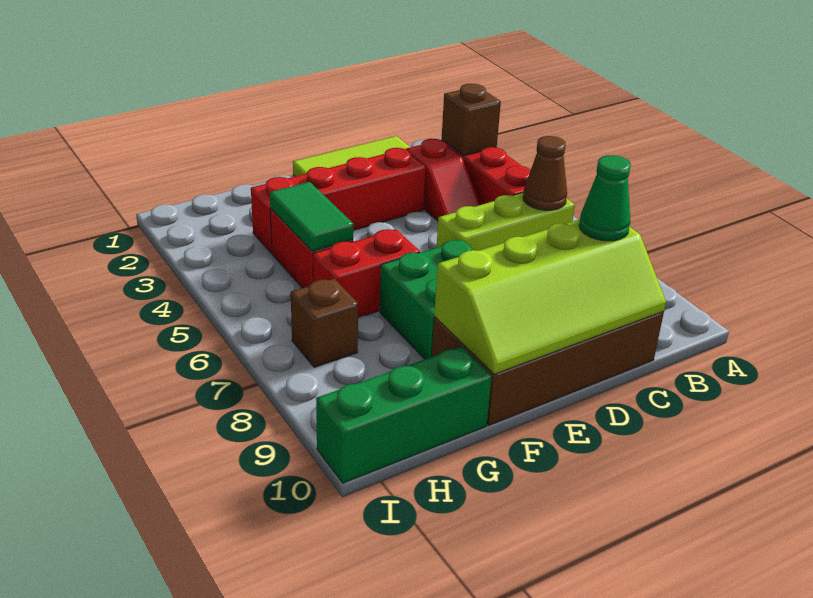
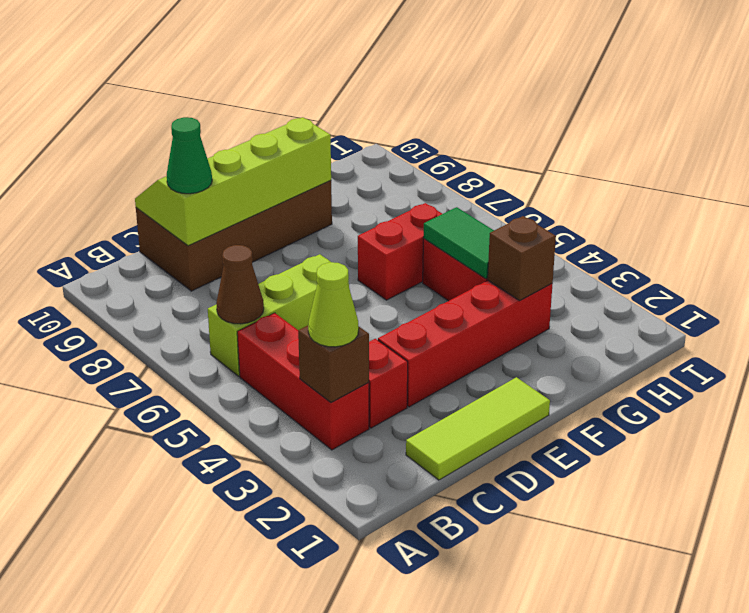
none -> lime 1x1 cone [308,262,359,347]
green 2x2 brick [380,240,474,359] -> none
green 1x3 brick [316,346,492,483] -> none
brown 1x1 brick [291,279,358,367] -> brown 1x1 brick moved to [488,216,556,301]

